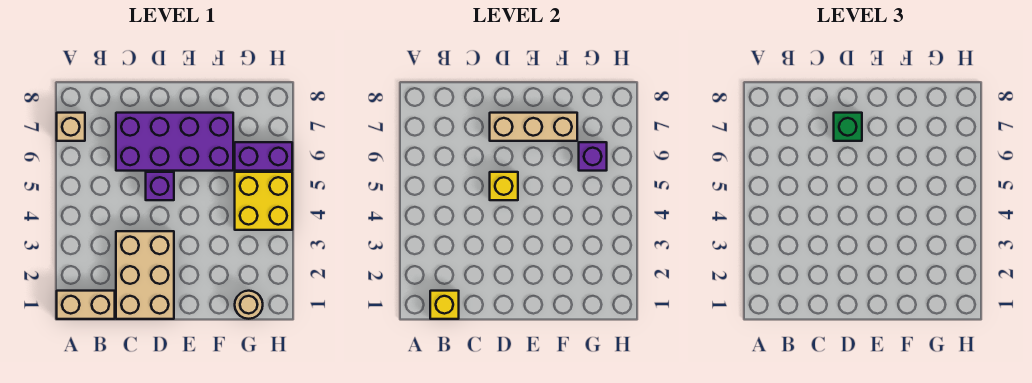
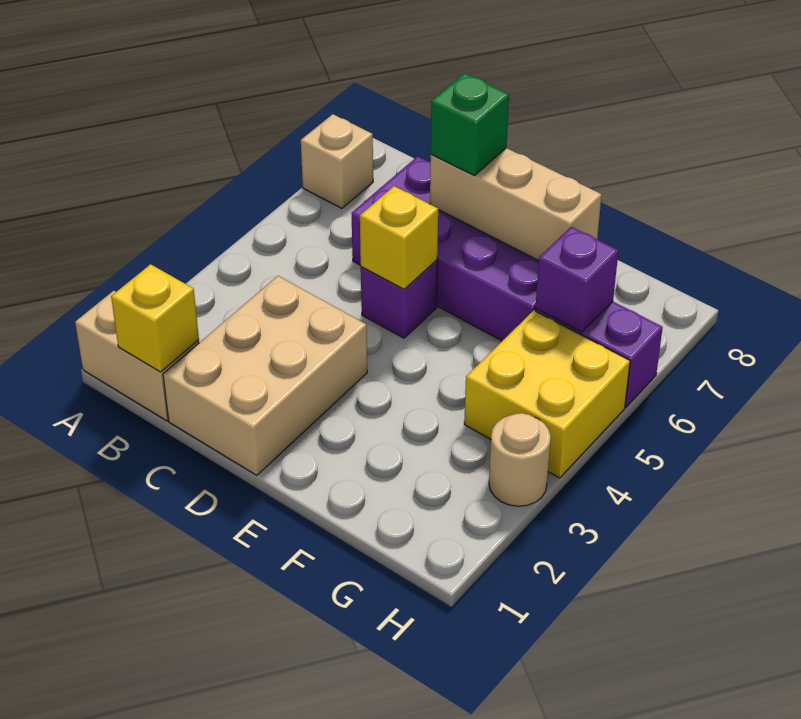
tan 1x1 round brick [235,291,263,319] -> tan 1x1 round brick moved to [489,413,551,506]

